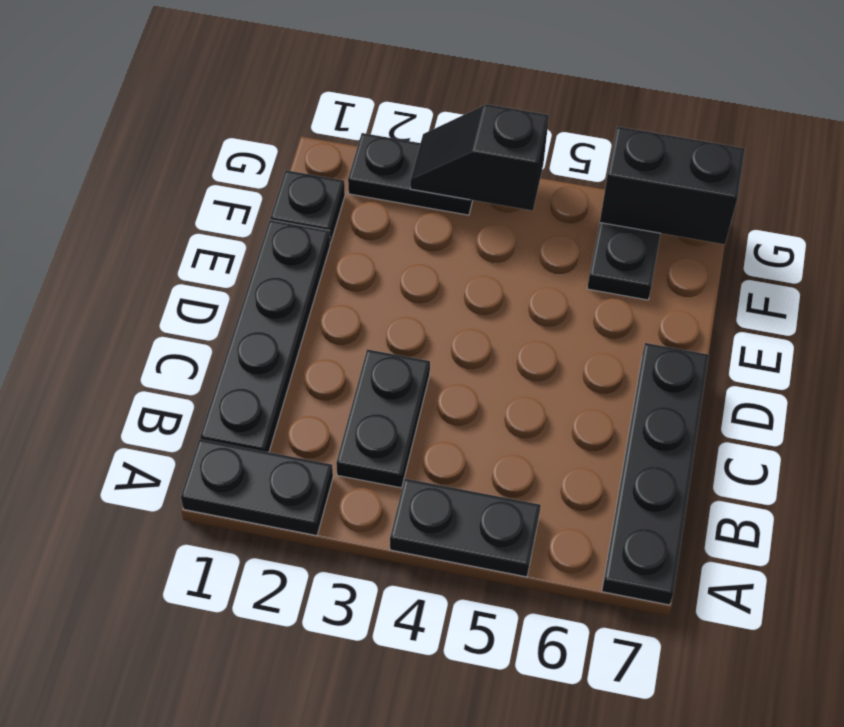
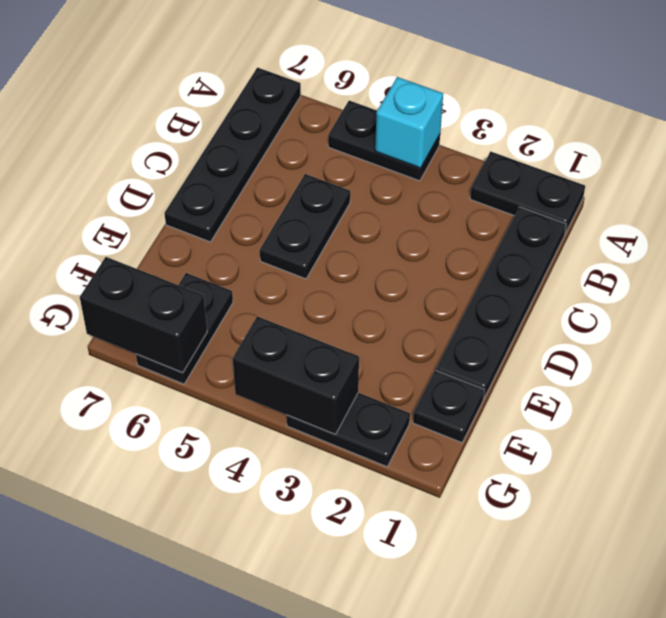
none -> cyan 1x1 brick [375,77,443,168]
black 1x2 plate [336,349,430,488] -> black 1x2 plate moved to [260,174,350,279]
black 1x2 slope [410,104,549,211] -> black 1x2 brick [233,316,359,434]

